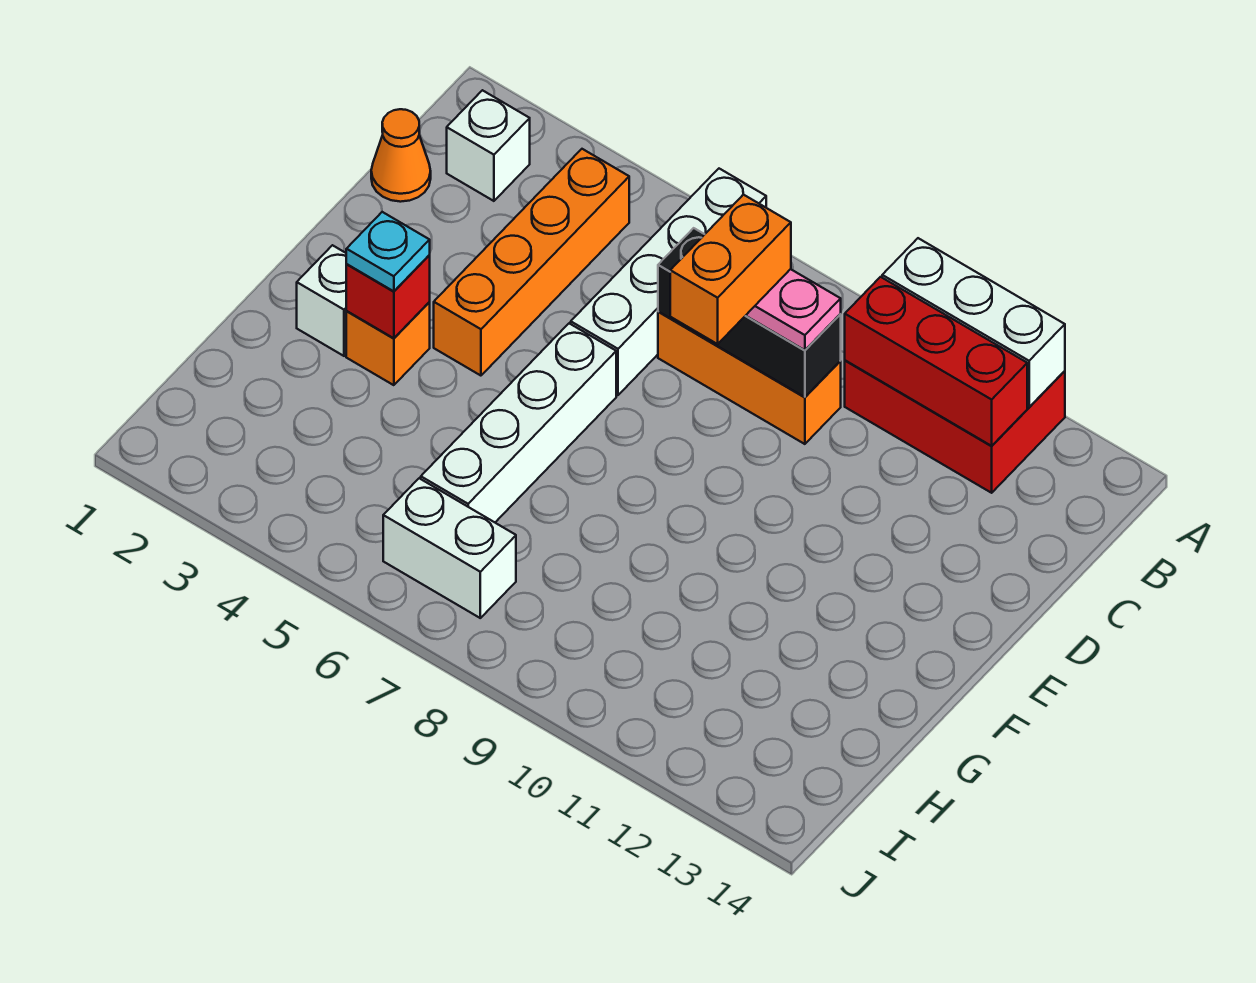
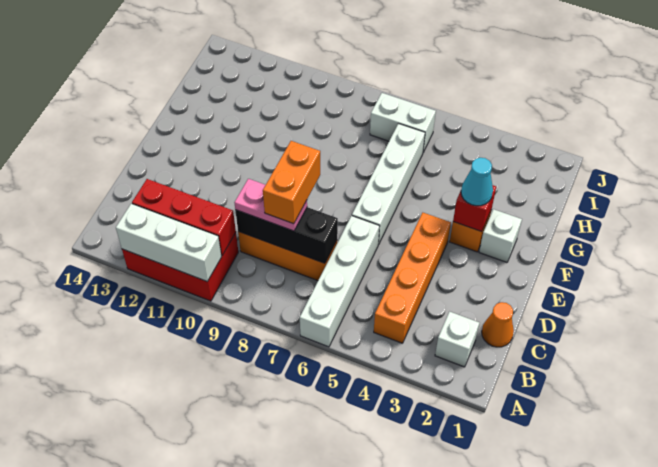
cyan 1x1 plate [346,212,430,291] -> cyan 1x1 cone [461,158,493,206]

